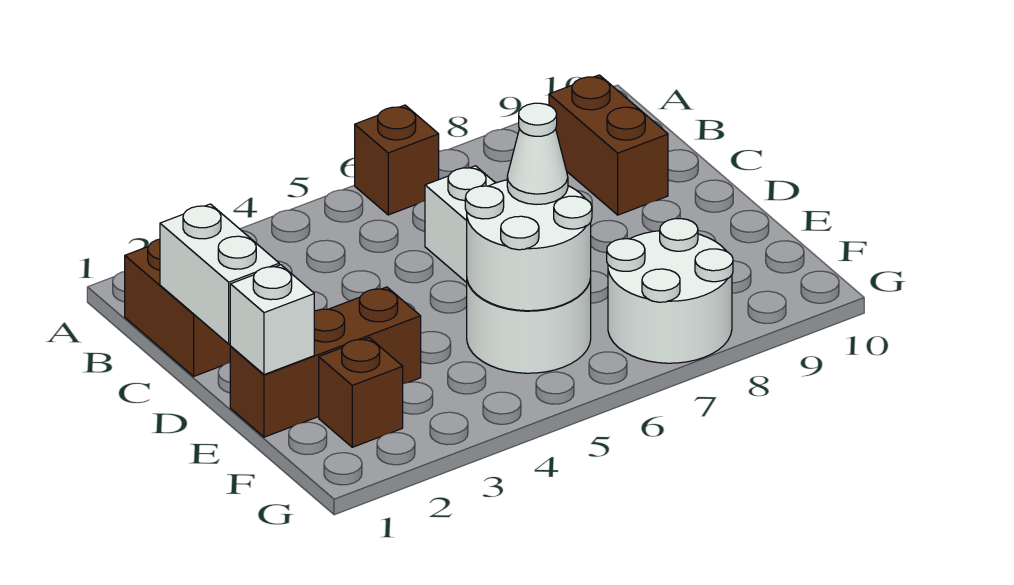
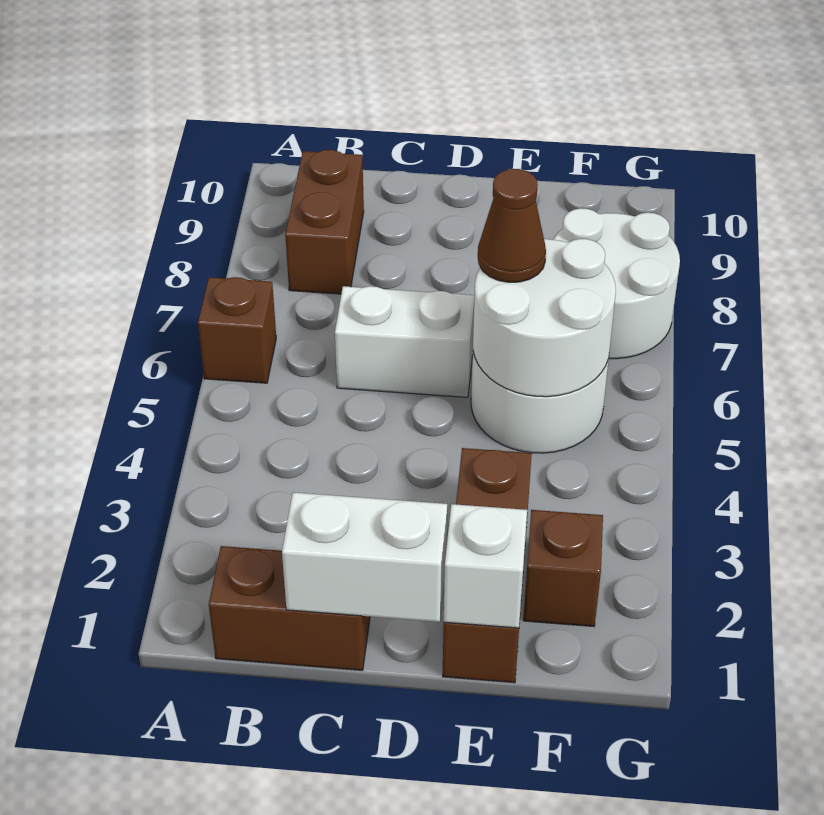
brown 1x2 brick [549,75,668,215] -> brown 1x2 brick turned to [285,150,364,294]
white 1x1 cone [507,103,568,205] -> brown 1x1 cone [478,169,546,282]

